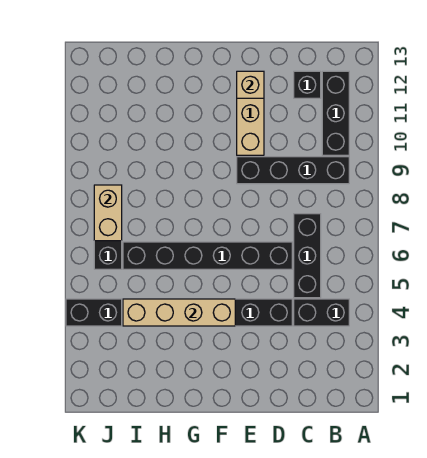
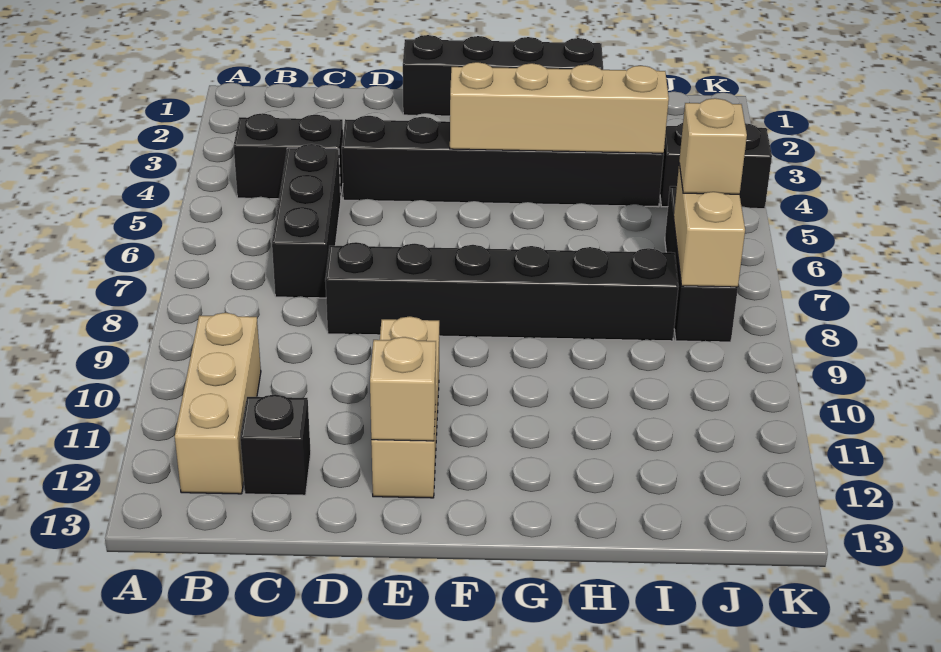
black 1x4 brick [237,157,349,184] -> black 1x4 brick moved to [403,35,603,116]
black 1x3 brick [322,71,349,155] -> tan 1x3 brick [175,313,261,494]
black 1x6 brick [123,242,292,269] -> black 1x6 brick moved to [325,242,678,341]
none -> tan 1x1 brick [679,98,747,194]

